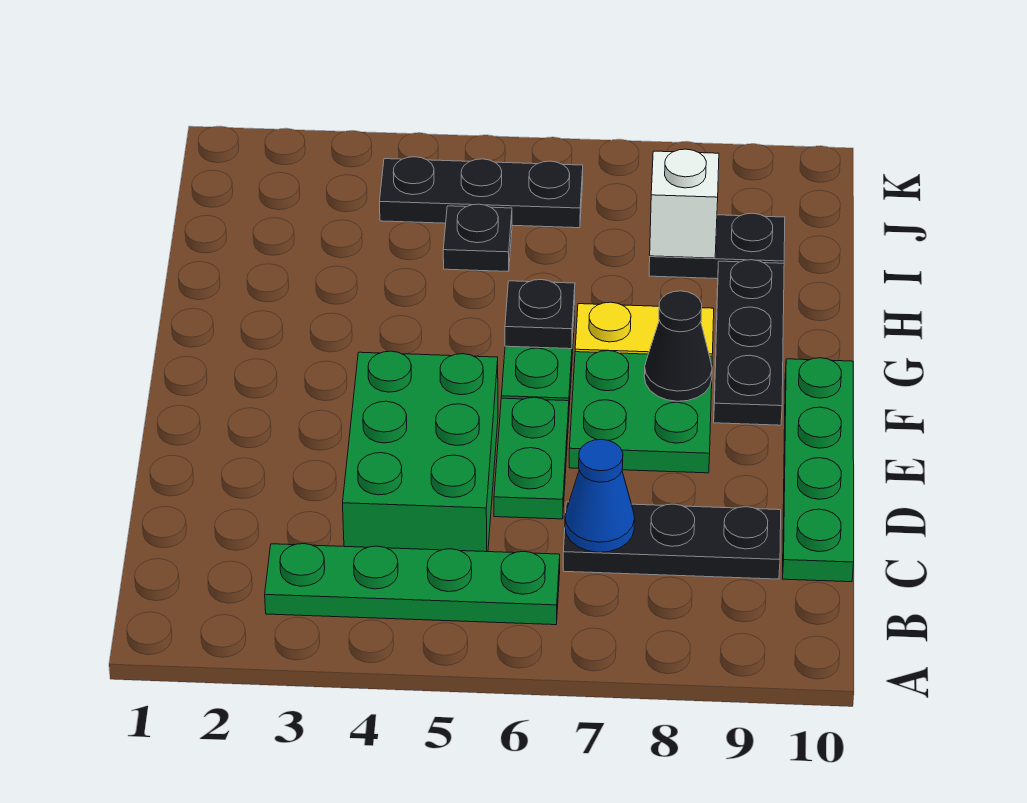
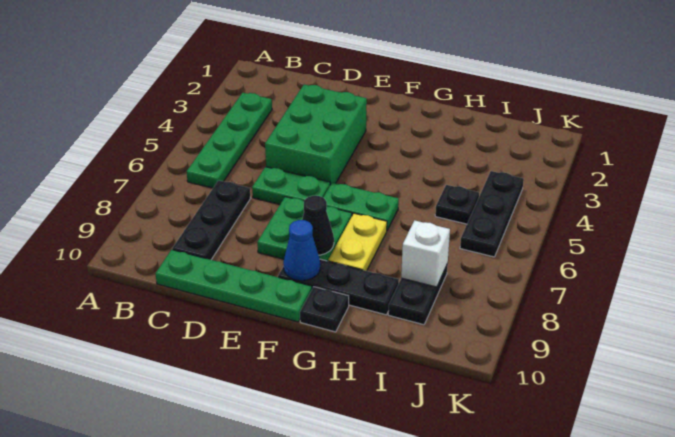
green 2x3 brick [343,351,498,552] -> green 2x3 brick turned to [265,85,367,185]
blue 1x1 cone [565,439,635,552] -> blue 1x1 cone moved to [283,220,320,281]
black 1x1 plate [505,280,575,349] -> black 1x1 plate moved to [300,287,349,332]

